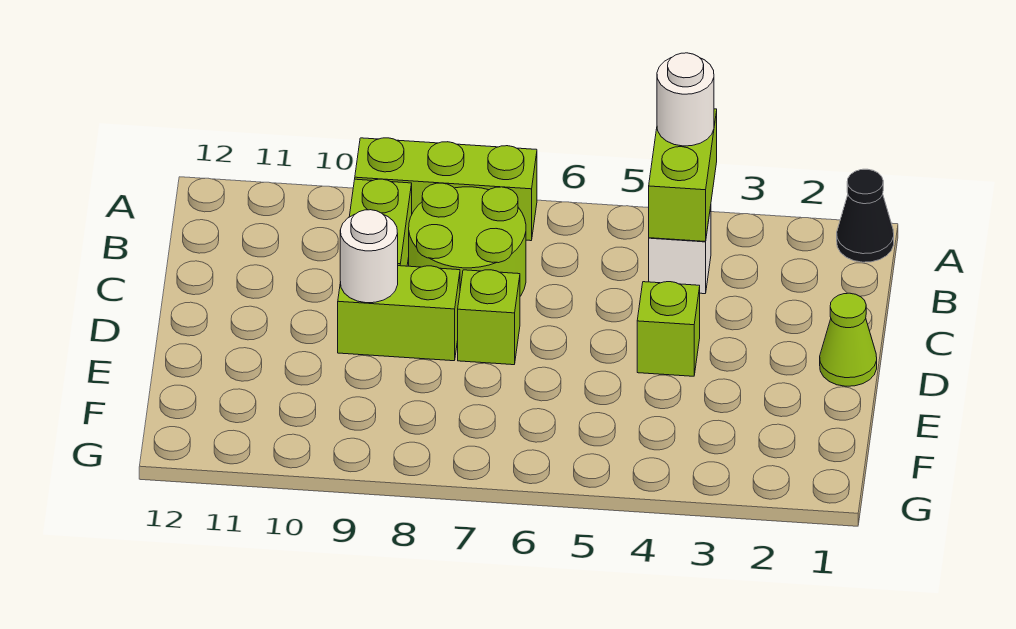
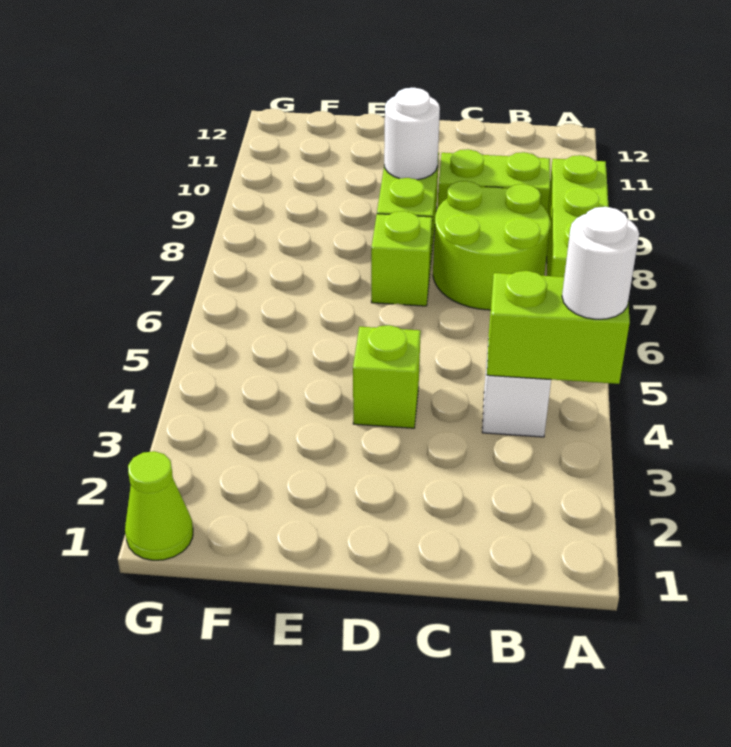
black 1x1 cone [837,169,894,262] -> none
lime 1x1 cone [820,293,877,386] -> lime 1x1 cone moved to [125,451,193,560]

